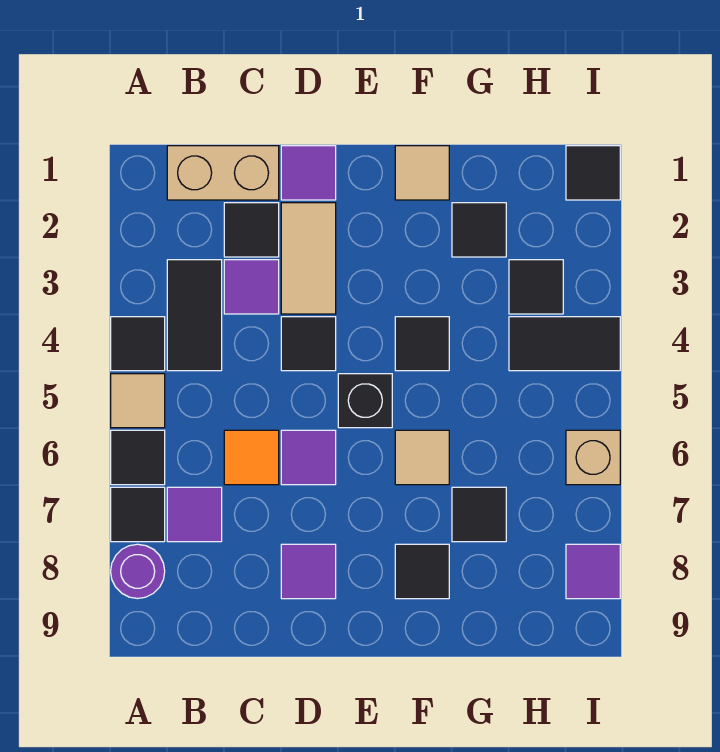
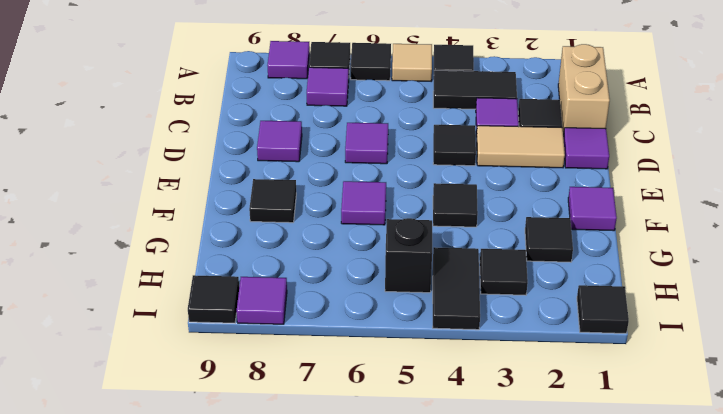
purple 1x1 round brick [111,544,165,599] -> purple 1x1 tile [267,41,310,79]
orange 1x1 tile [224,430,279,485] -> none
black 1x1 brick [338,374,392,428] -> black 1x1 brick moved to [385,218,432,293]
tan 1x1 tile [395,146,449,200] -> purple 1x1 tile [568,187,617,231]
tan 1x1 tile [395,430,449,485] -> purple 1x1 tile [341,181,386,225]
black 1x1 tile [452,487,506,542] -> black 1x1 tile moved to [188,275,239,323]
tan 1x1 brick [566,430,620,485] -> none

